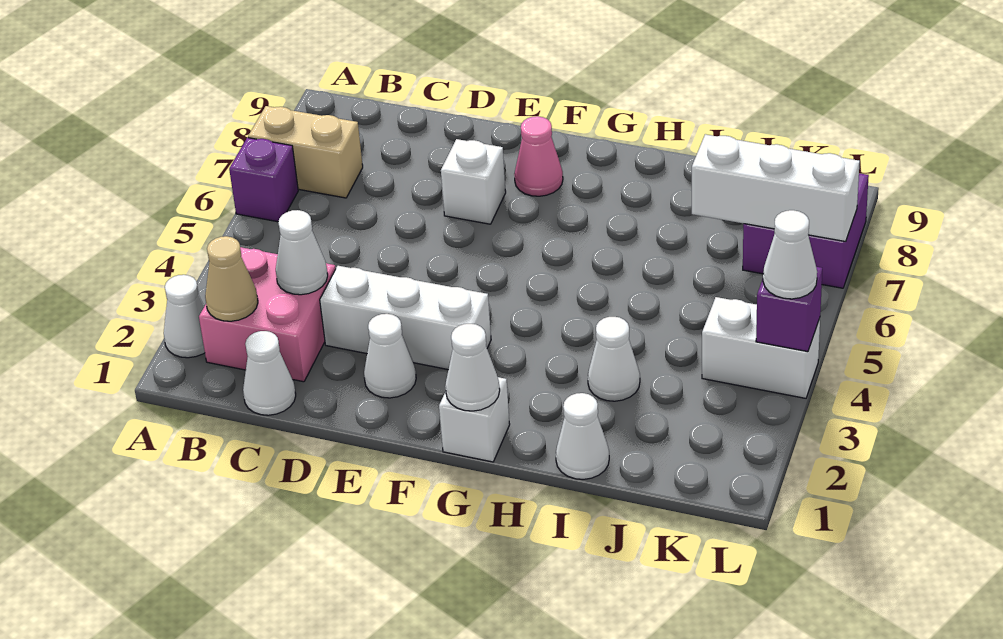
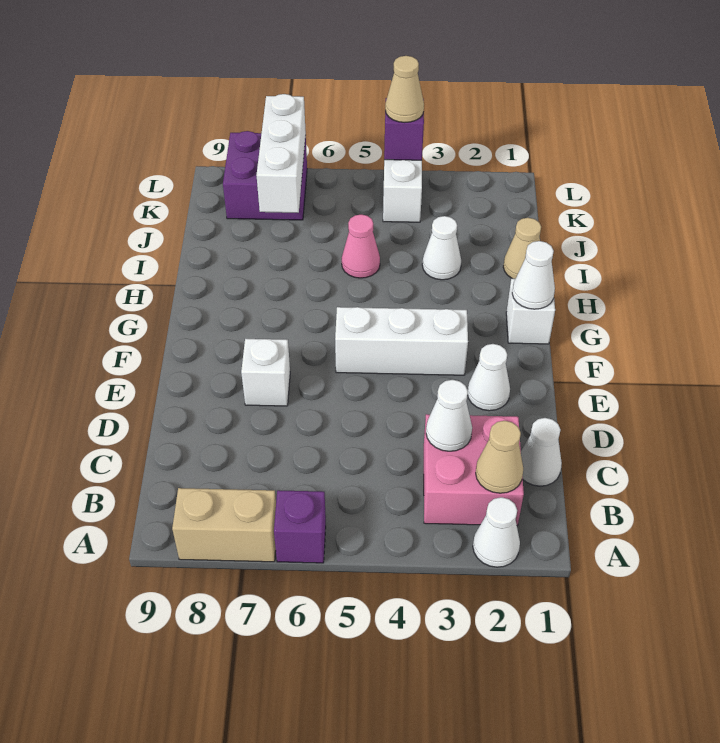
tan 1x2 brick [248,106,363,198] -> tan 1x2 brick turned to [172,488,276,562]
white 1x3 brick [320,266,491,370] -> white 1x3 brick turned to [335,307,468,375]
pink 1x1 cone [514,116,563,196] -> pink 1x1 cone moved to [342,214,380,278]
white 1x1 cone [556,393,609,479] -> tan 1x1 cone [503,218,541,279]
white 1x1 cone [763,210,817,299] -> tan 1x1 cone [385,56,424,122]

